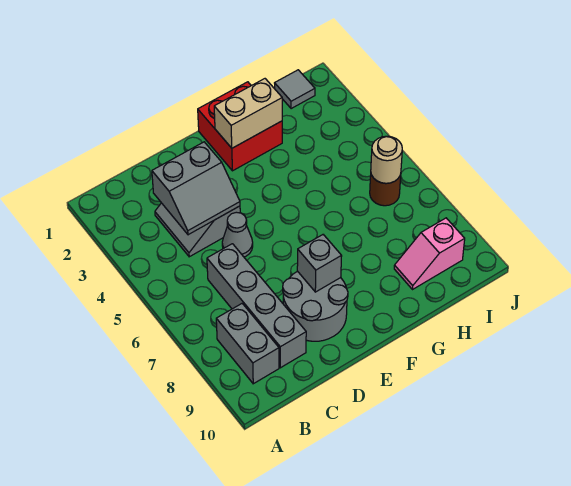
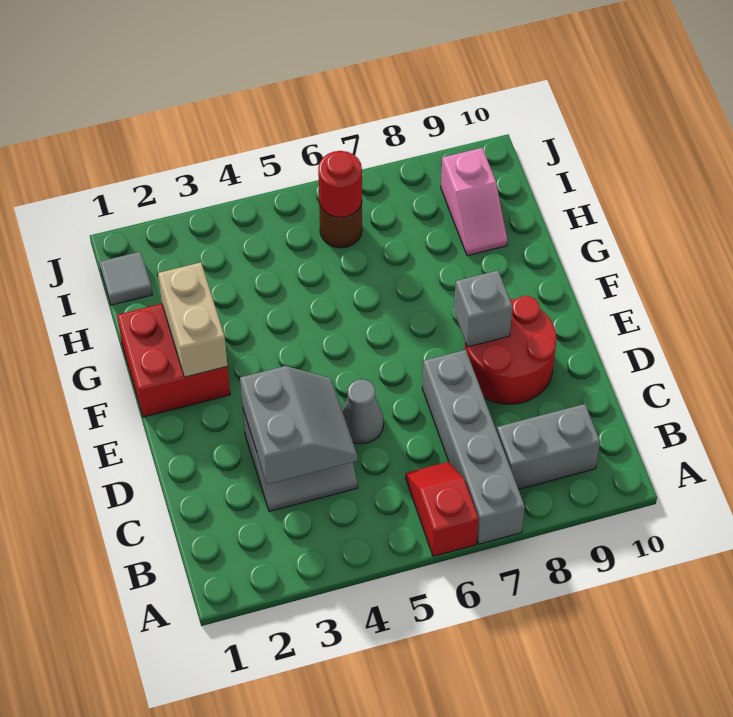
none -> red 1x2 slope [406,462,479,556]
grey 1x4 brick [207,244,306,368] -> grey 1x4 brick turned to [422,350,525,544]
grey 2x2 round brick [283,271,348,341] -> red 2x2 round brick [465,296,556,404]
tan 1x1 round brick [371,136,402,183] -> red 1x1 round brick [318,151,362,217]

